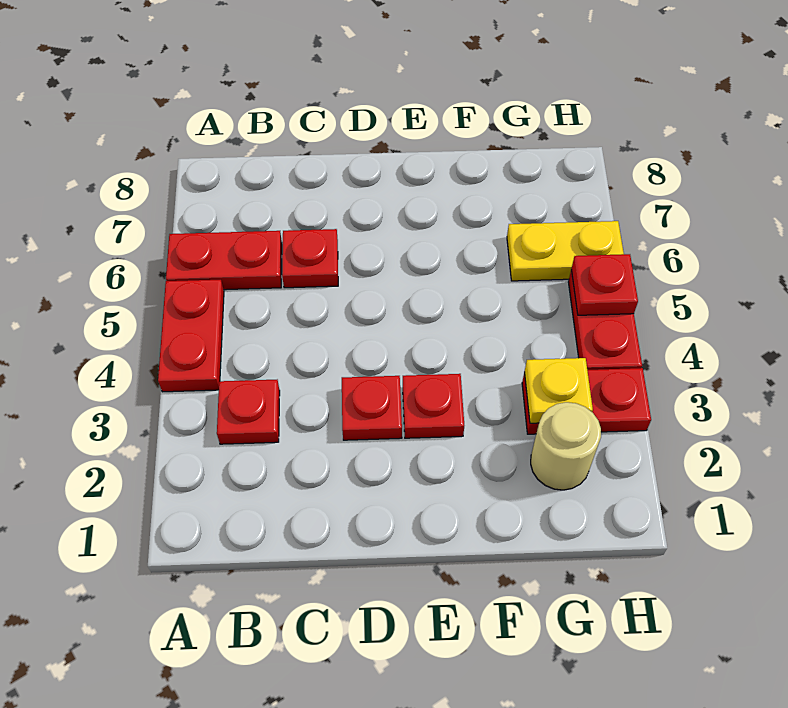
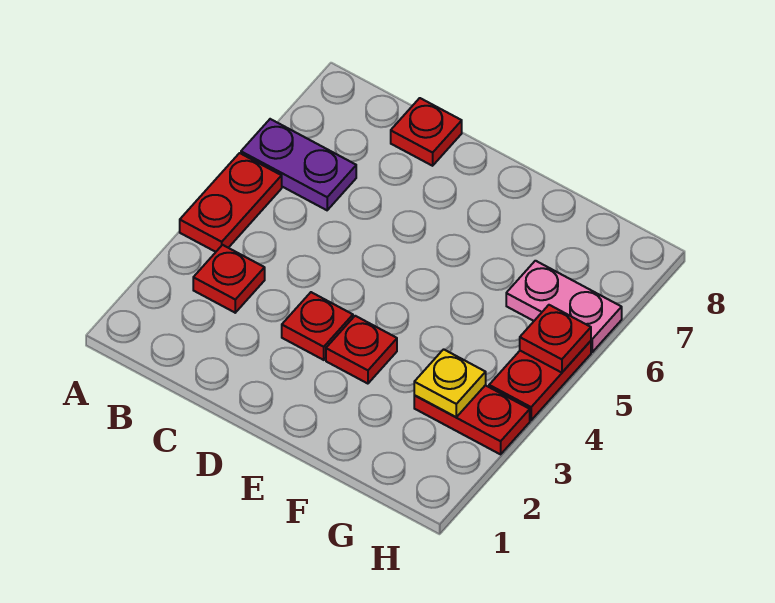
red 1x2 plate [166,231,282,290] -> purple 1x2 plate [241,119,356,210]
red 1x1 plate [282,229,338,288] -> red 1x1 plate moved to [391,98,462,166]
tan 1x1 round brick [531,402,601,490] -> none
yellow 1x2 plate [507,221,624,281] -> pink 1x2 plate [506,261,622,352]

